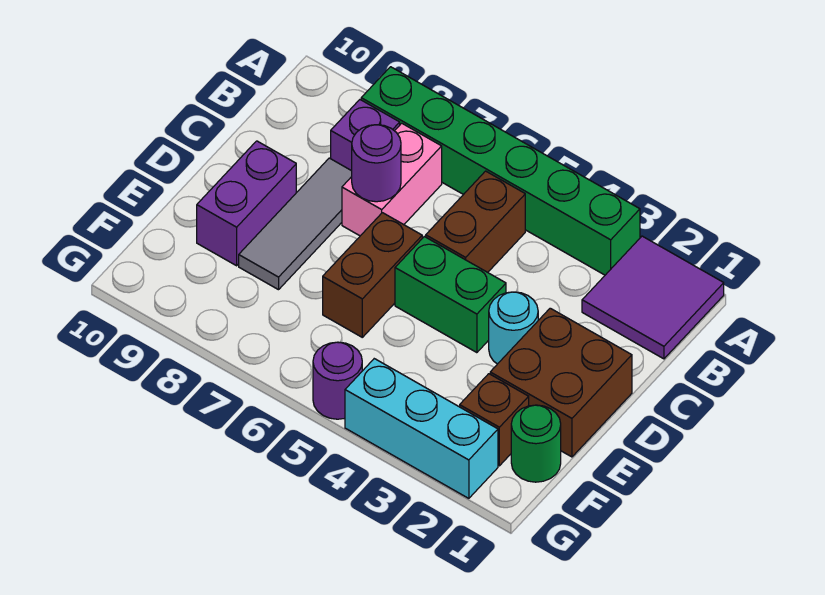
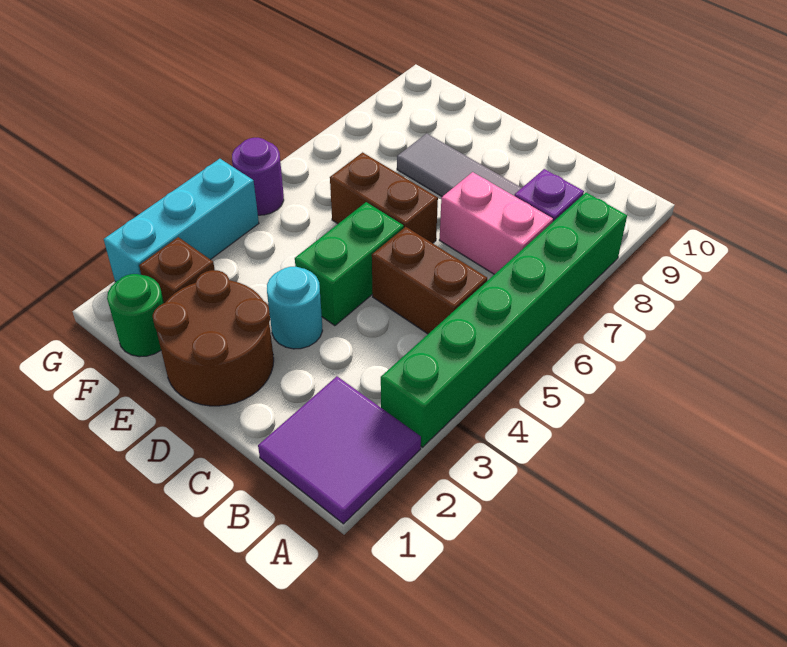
purple 1x1 round brick [352,125,401,202] -> none
brown 2x2 brick [490,308,632,457] -> brown 2x2 round brick [153,270,274,406]
purple 1x2 brick [197,141,296,266] -> none

